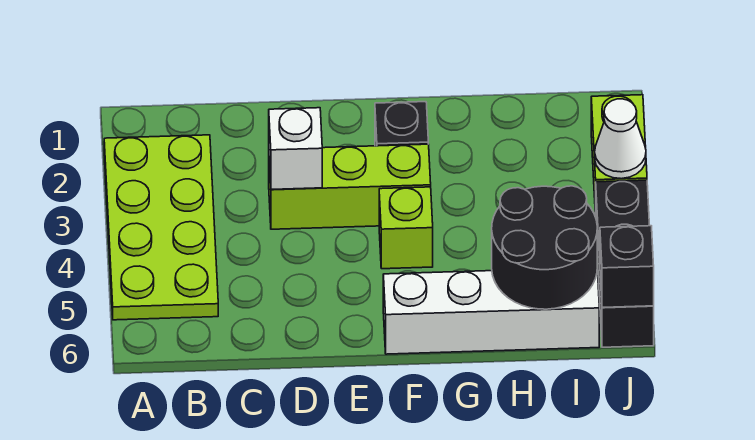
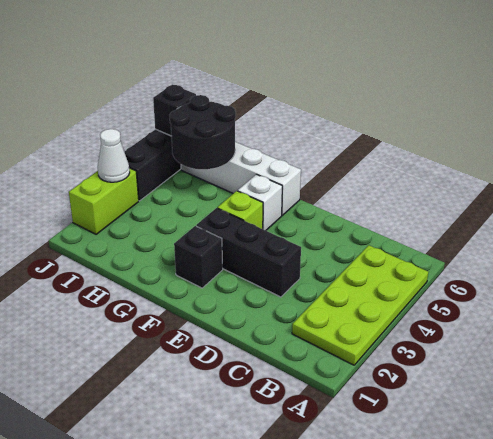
lime 1x3 brick [269,144,431,229] -> black 1x3 brick [196,208,301,297]
white 1x1 brick [269,108,322,190] -> white 1x1 brick moved to [238,174,282,231]

